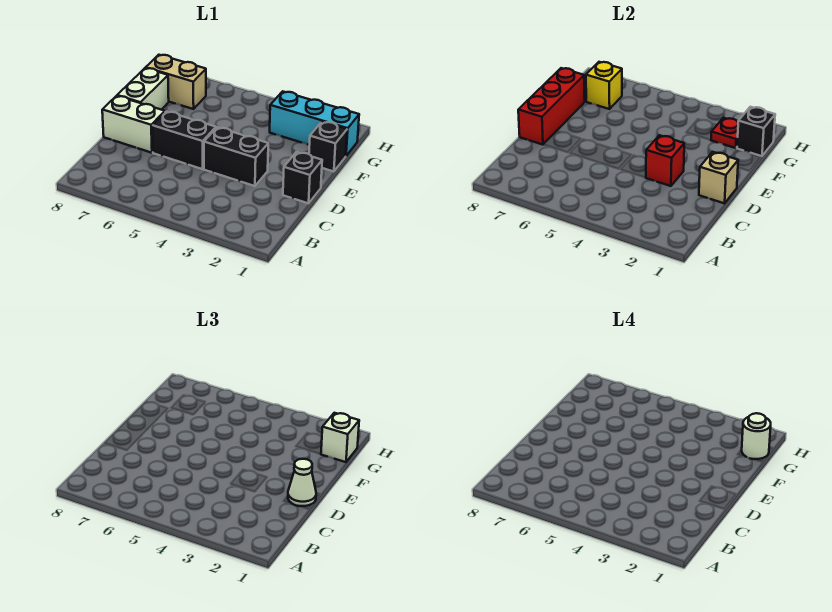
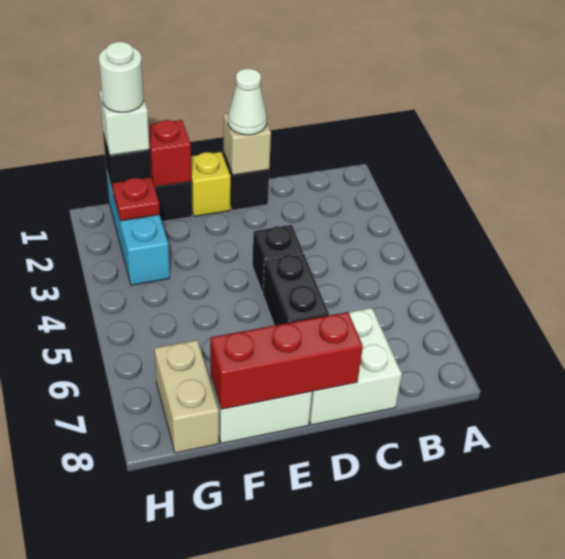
black 1x2 brick [204,127,268,186] -> black 1x1 brick [252,225,303,293]
red 1x1 brick [646,135,684,186] -> red 1x1 brick moved to [148,120,191,187]
white 1x2 brick [102,96,165,153] -> white 2x2 brick [309,308,402,425]
yellow 1x1 brick [586,62,622,109] -> yellow 1x1 brick moved to [191,152,231,216]

